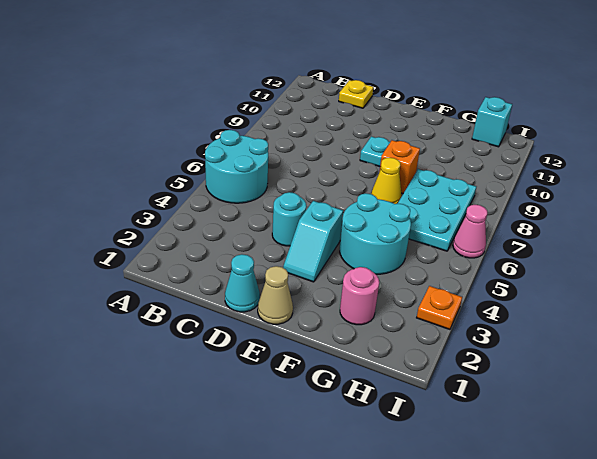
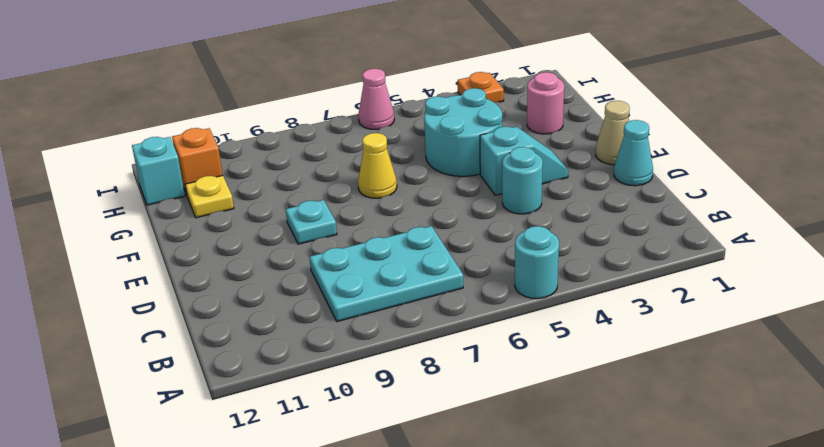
cyan 2x2 round brick [205,130,268,203] -> cyan 1x1 round brick [515,226,559,299]
yellow 1x1 plate [339,80,373,108] -> yellow 1x1 plate moved to [185,175,234,218]
orange 1x1 brick [379,140,420,193] -> orange 1x1 brick moved to [172,128,222,195]
cyan 2x3 plate [398,169,476,251] -> cyan 2x3 plate moved to [310,226,463,322]

